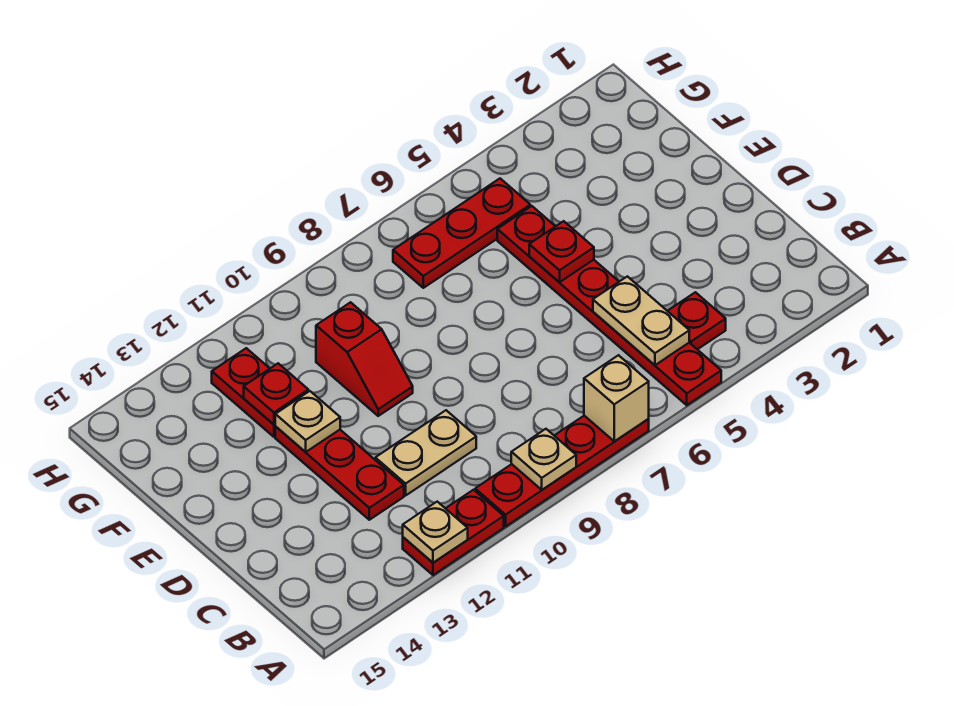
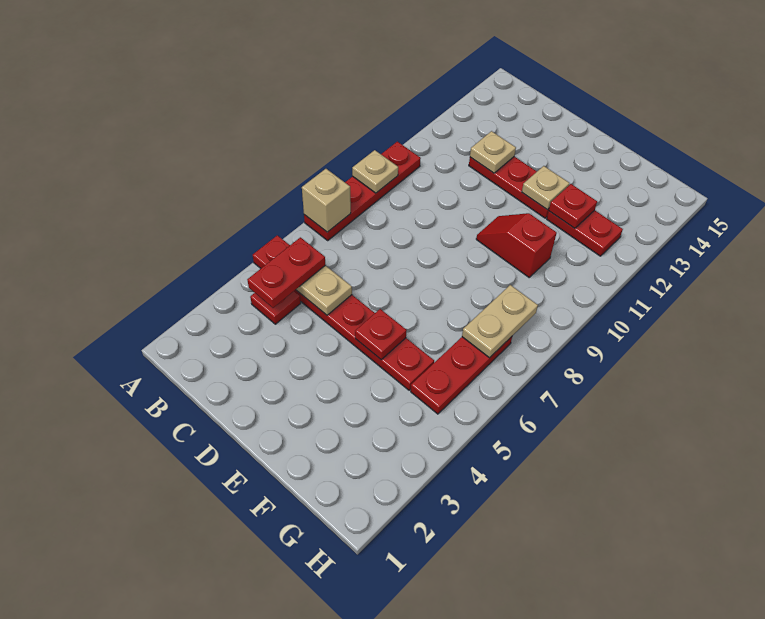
red 1x2 plate [403,490,504,575] -> red 1x2 plate moved to [247,237,325,308]
tan 1x1 plate [403,502,468,563] -> tan 1x1 plate moved to [470,131,516,173]
tan 1x2 plate [375,410,476,495] -> tan 1x2 plate moved to [462,285,538,358]

